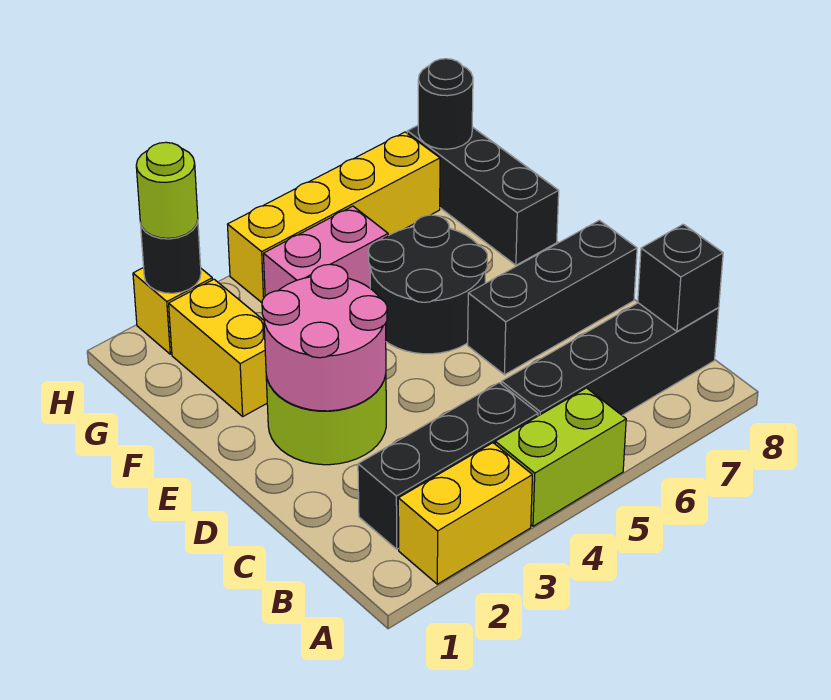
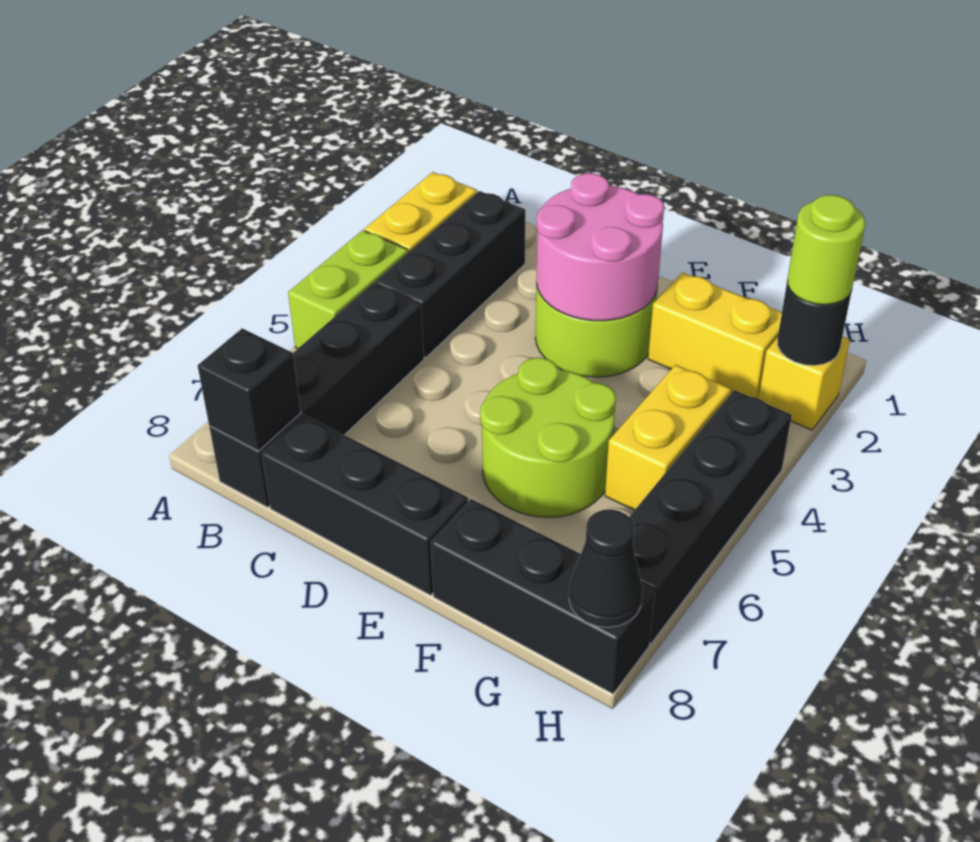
black 1x3 brick [468,220,637,375] -> black 1x3 brick turned to [262,415,468,595]
black 2x2 round brick [368,215,487,354] -> lime 2x2 round brick [480,358,616,517]
pink 1x2 brick [263,206,388,296] -> yellow 1x2 brick [605,365,731,510]
yellow 1x4 brick [227,132,440,303] -> black 1x4 brick [629,390,792,644]
black 1x1 round brick [418,59,473,149] -> black 1x1 cone [569,509,643,627]

